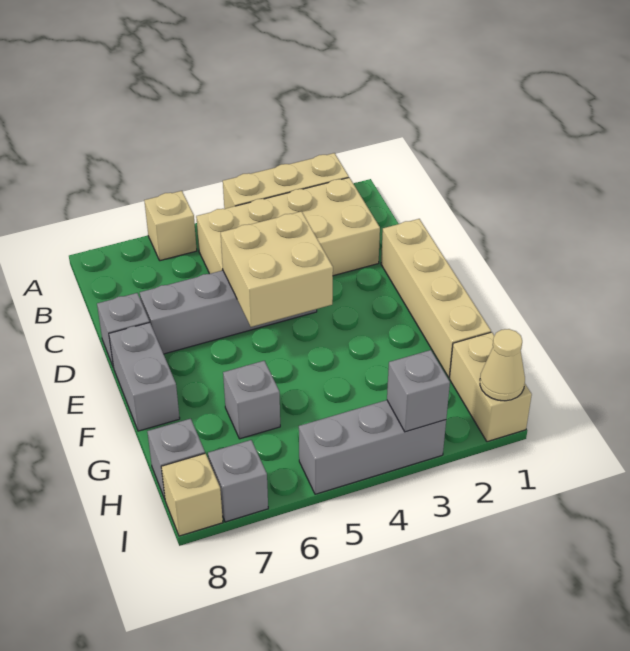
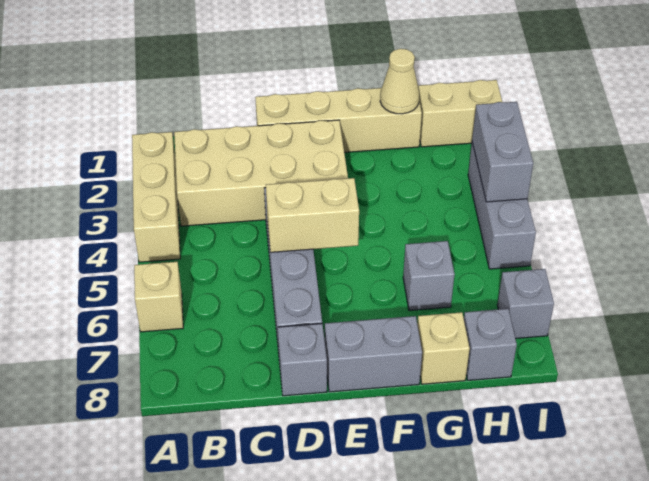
tan 2x4 brick [196,178,380,276] -> tan 2x4 brick turned to [174,120,348,226]
tan 2x2 brick [221,211,333,327] -> tan 1x2 brick [266,178,359,252]
tan 1x1 cone [480,329,525,401] -> tan 1x1 cone moved to [380,49,419,114]
grey 1x1 brick [387,350,450,432] -> grey 1x2 brick [472,102,533,202]
tan 1x1 brick [161,453,223,536] -> tan 1x1 brick moved to [417,312,470,384]

